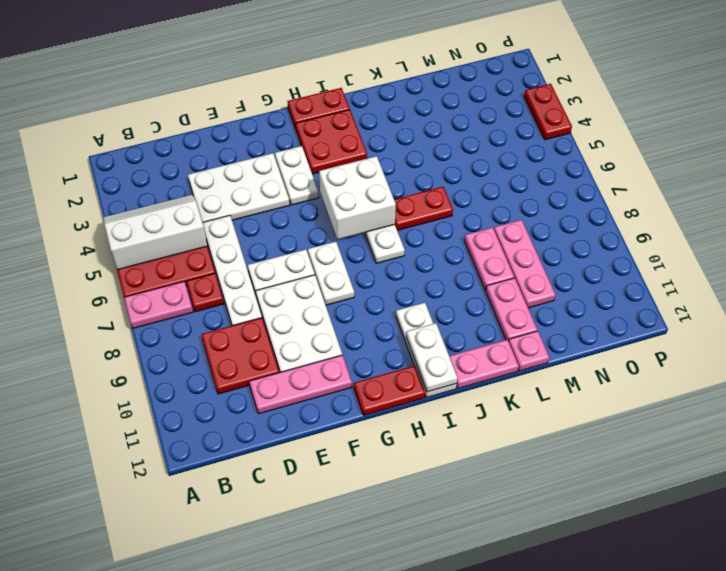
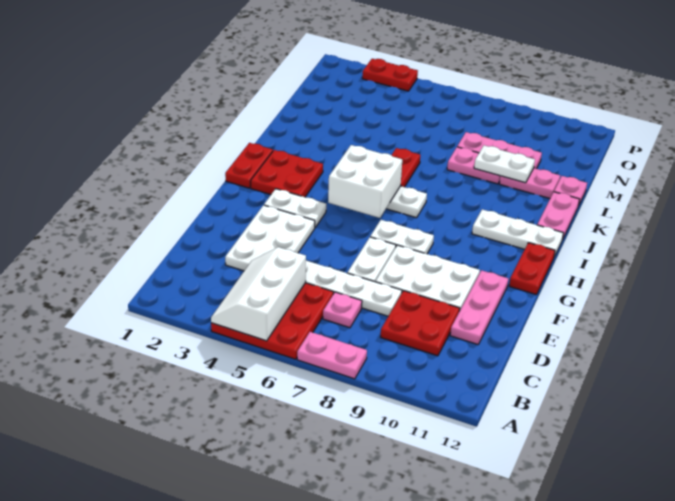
pink 1x2 plate [124,281,193,328] -> pink 1x2 plate turned to [297,332,367,379]
red 1x1 plate [186,273,224,312] -> pink 1x1 plate [323,292,362,328]
white 1x2 plate [406,323,457,392] -> white 1x2 plate moved to [474,145,535,183]

